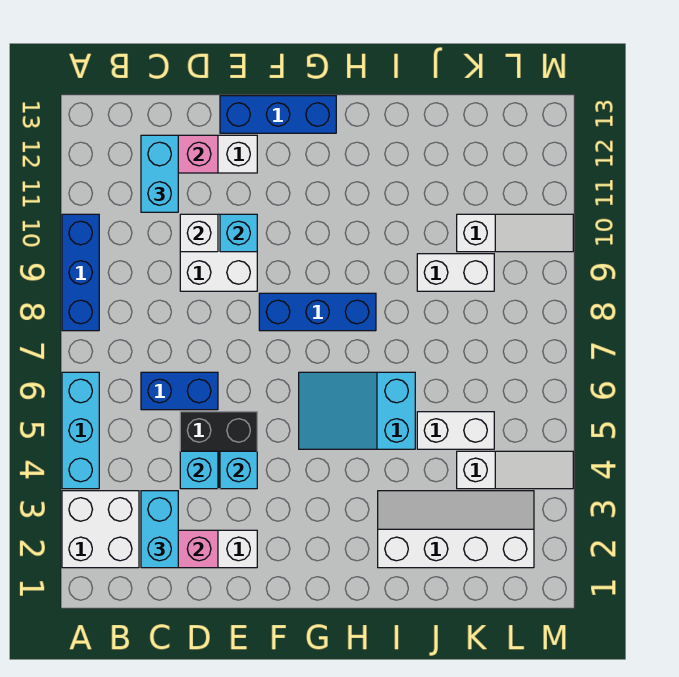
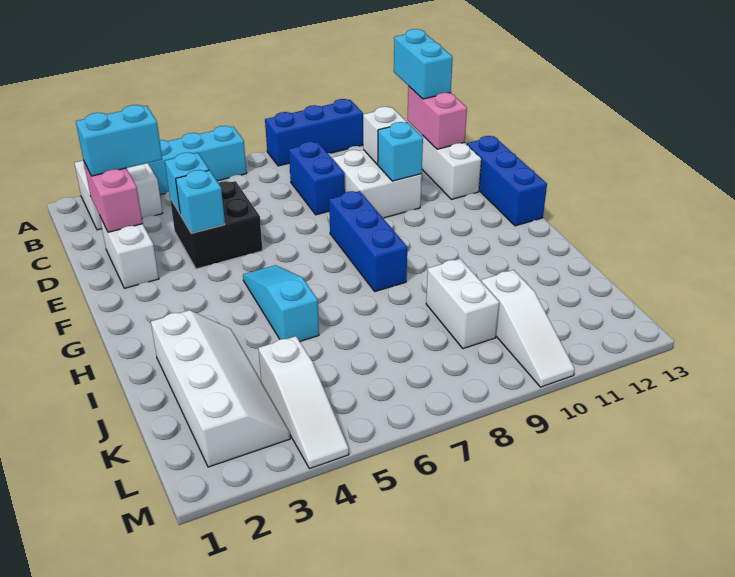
blue 1x2 brick [141,372,218,410] -> blue 1x2 brick moved to [289,142,345,215]
cyan 1x2 brick [141,135,178,212] -> cyan 1x2 brick turned to [394,29,453,99]
cyan 2x3 slope [299,372,415,449] -> cyan 1x3 slope [243,265,319,341]
white 1x2 brick [417,412,494,449] -> none

